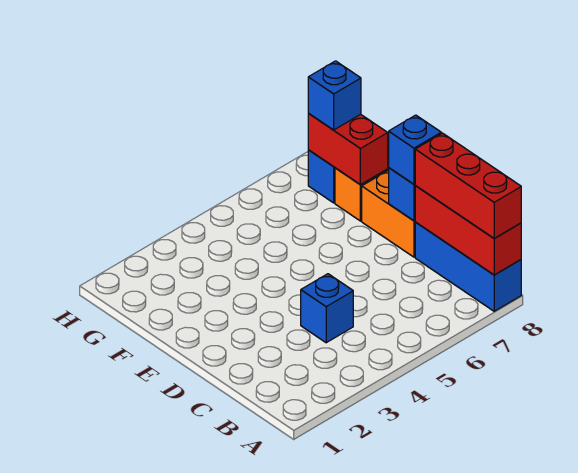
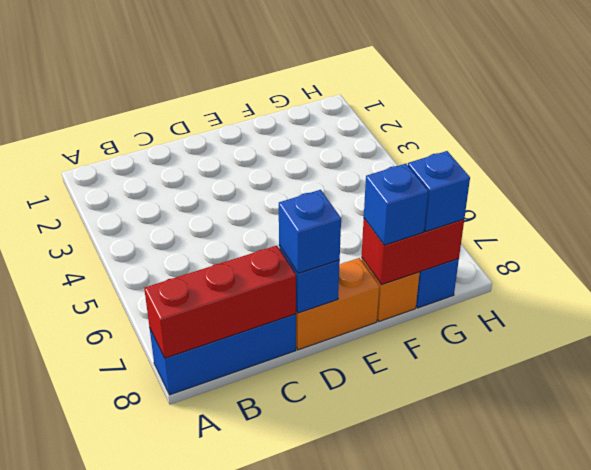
red 1x3 brick [415,133,521,238] -> none
blue 1x1 brick [301,274,353,343] -> blue 1x1 brick moved to [364,164,428,245]

